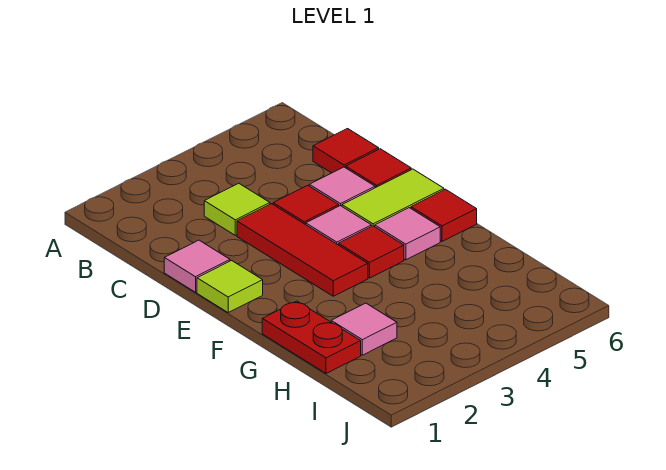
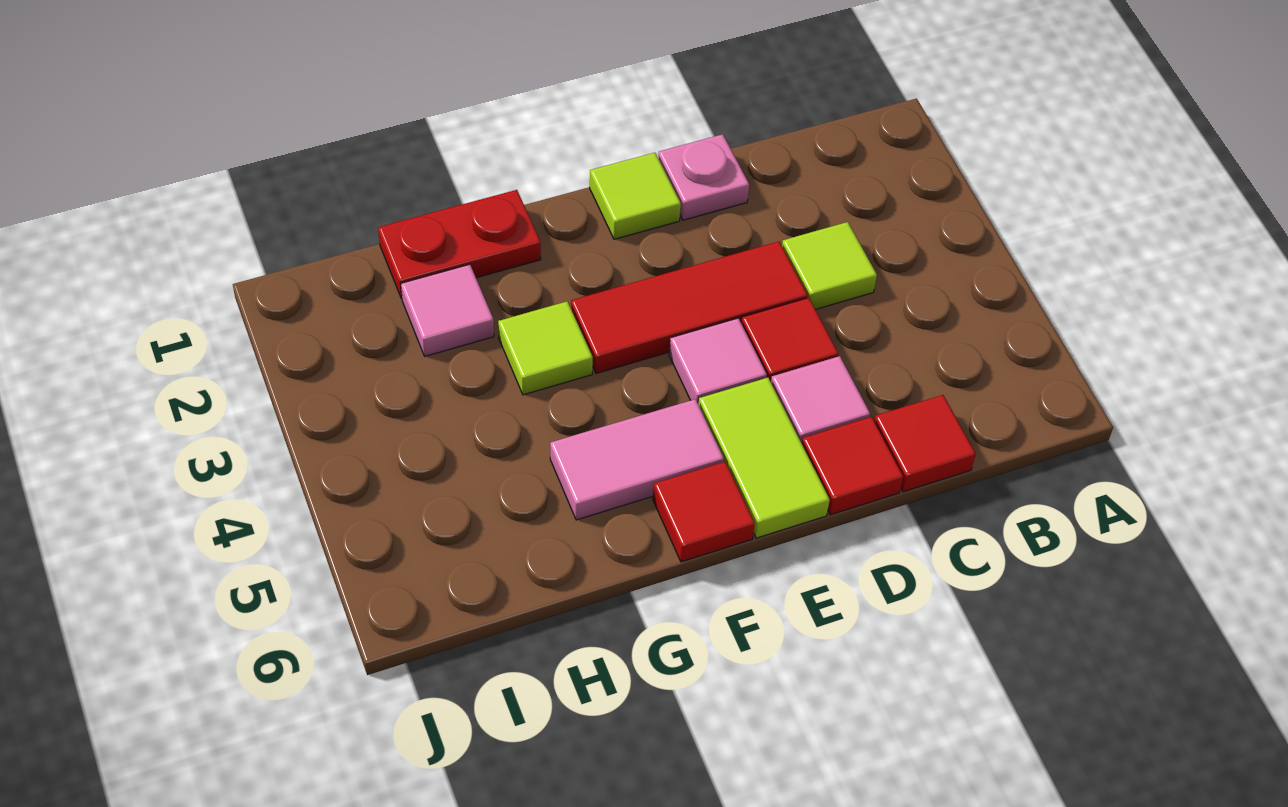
pink 1x1 tile [164,240,230,292] -> pink 1x1 plate [658,134,749,220]
red 1x1 tile [339,226,404,278] -> none
pink 1x1 tile [375,208,440,260] -> pink 1x2 tile [550,399,724,520]
none -> lime 1x1 tile [498,302,593,395]

